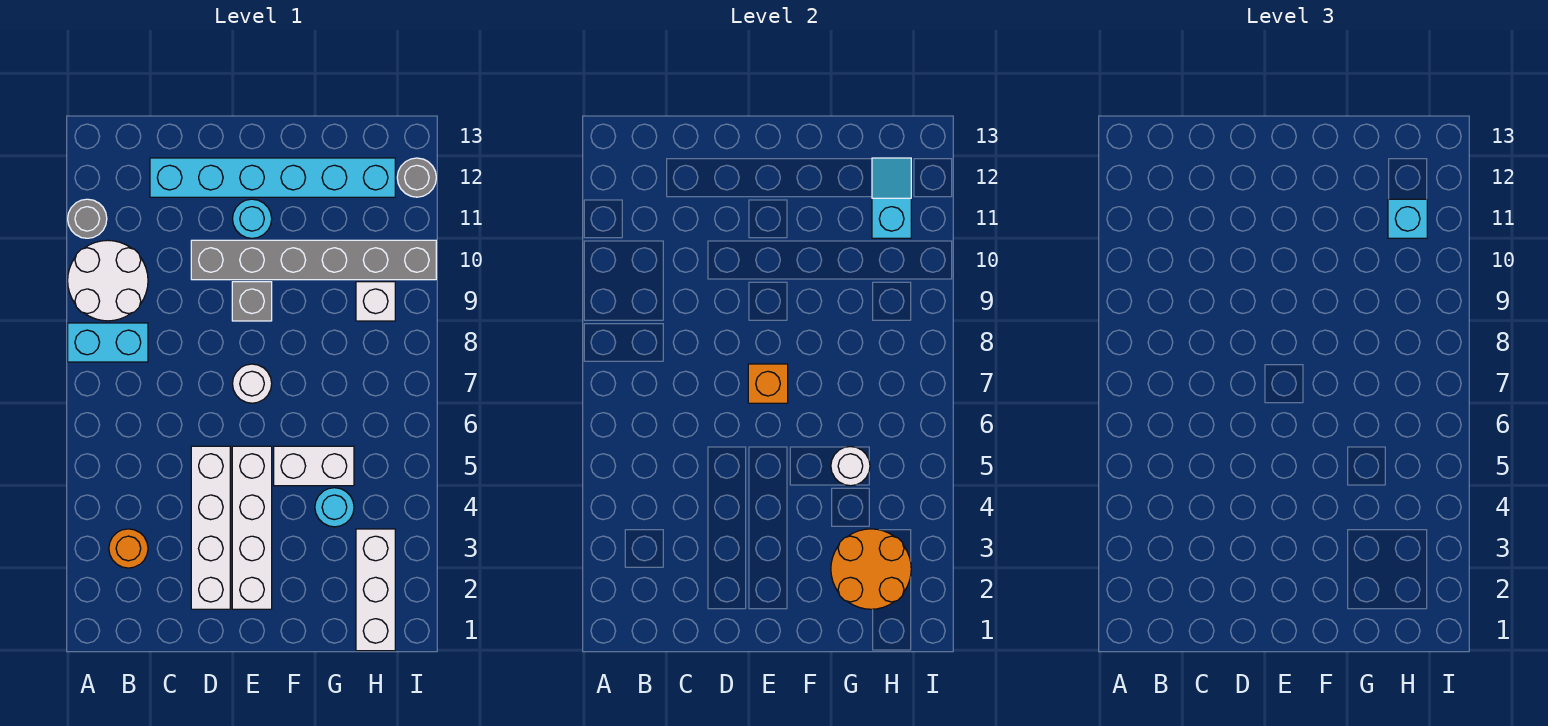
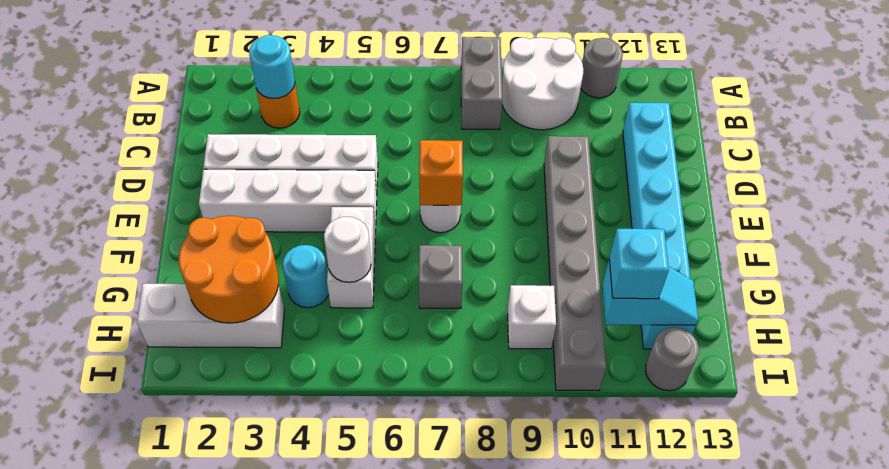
cyan 1x2 brick [68,323,148,362] -> grey 1x2 brick [461,37,502,130]
grey 1x1 brick [232,282,272,321] -> grey 1x1 brick moved to [419,245,462,308]
cyan 1x1 round brick [233,199,272,238] -> cyan 1x1 round brick moved to [249,35,295,99]

